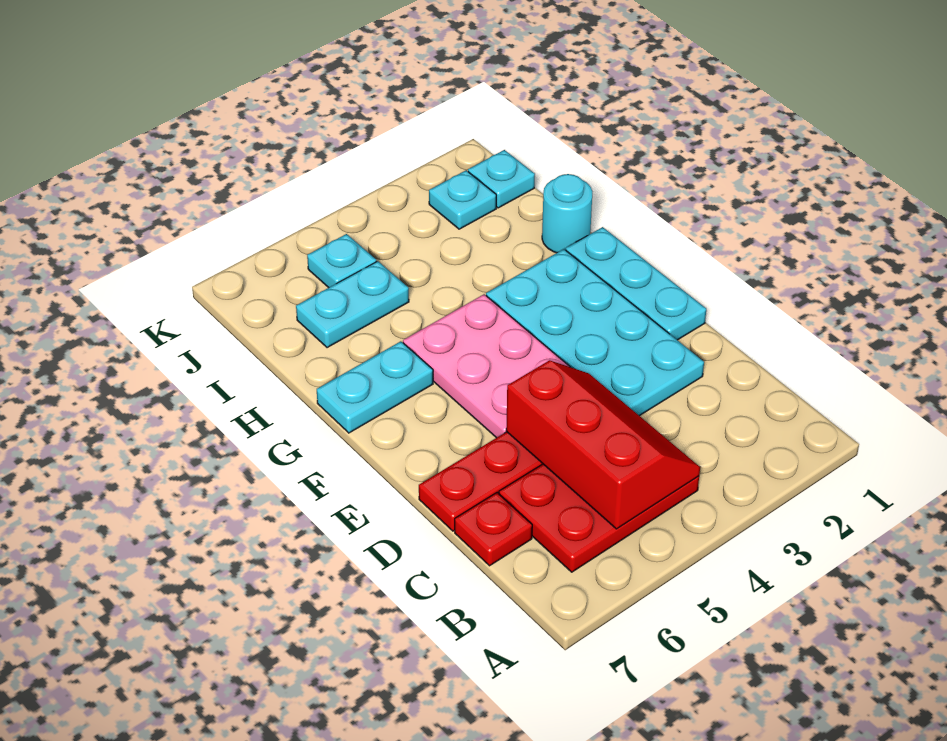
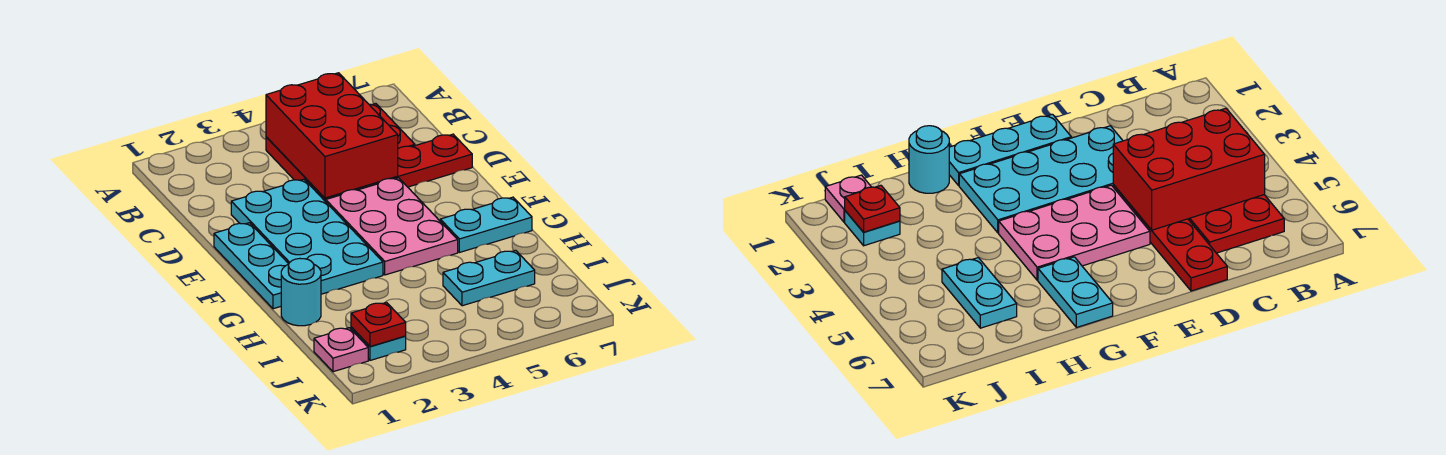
red 2x3 slope [506,360,700,529] -> red 2x3 brick [266,73,398,198]
red 1x1 plate [455,493,532,566] -> red 1x1 plate moved to [351,302,406,346]
cyan 1x1 plate [468,150,535,208] -> pink 1x1 plate [314,328,368,372]
cyan 1x1 plate [307,234,377,288] -> none

